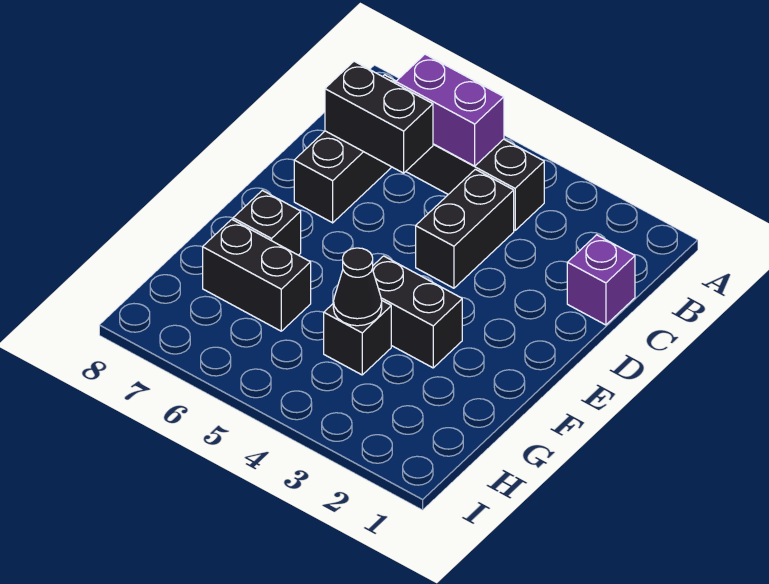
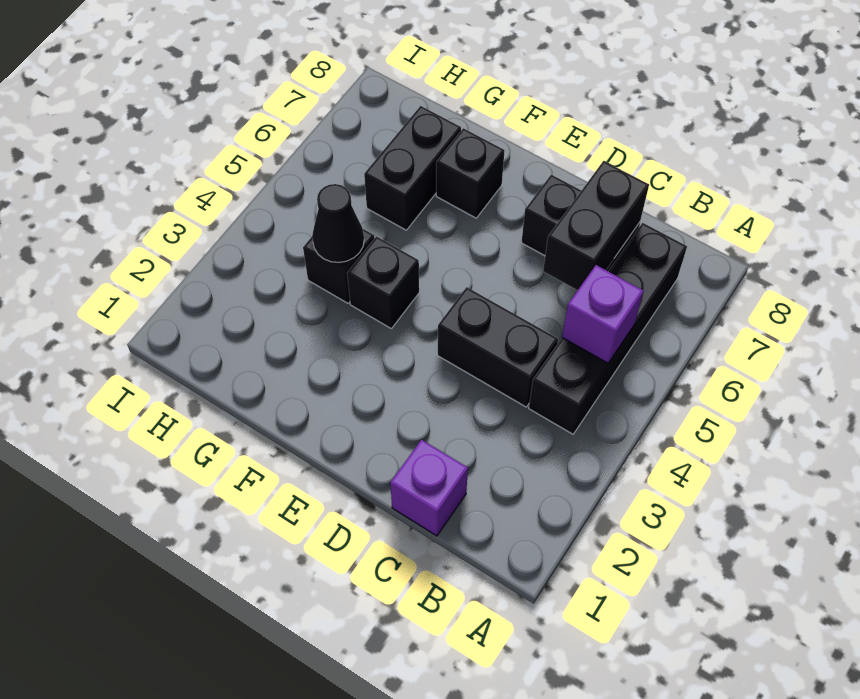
purple 1x2 brick [396,54,504,166] -> purple 1x1 brick [562,265,643,363]
black 1x2 brick [372,256,462,368] -> black 1x1 brick [347,236,419,328]

